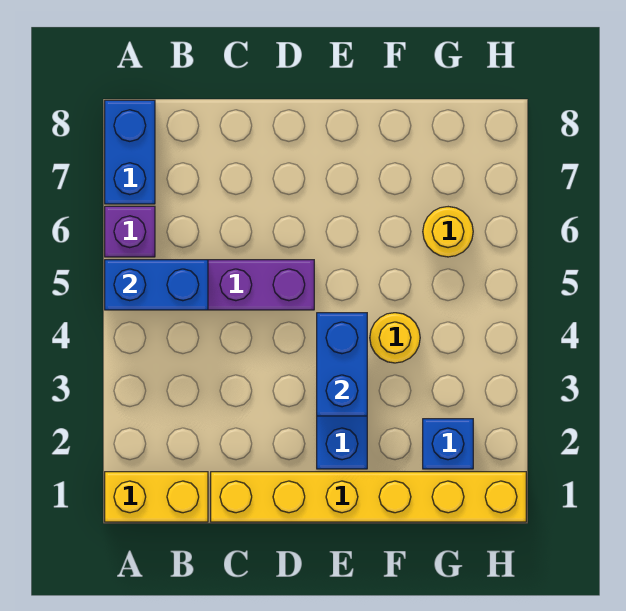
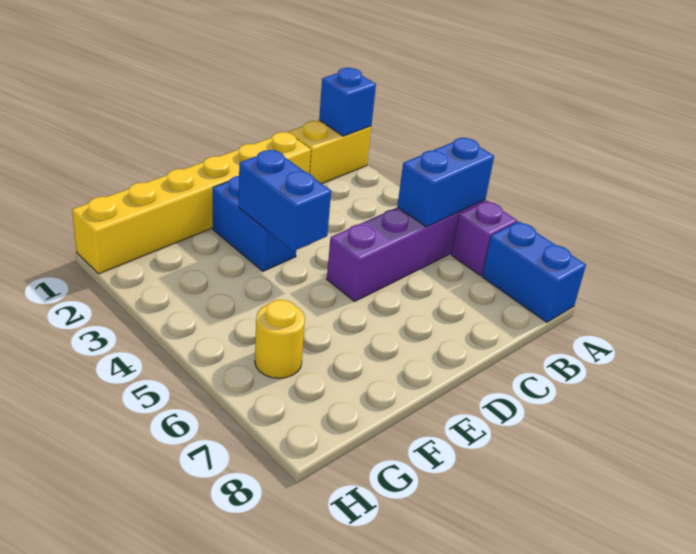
yellow 1x1 round brick [370,313,420,363] -> none
blue 1x1 brick [423,419,473,469] -> blue 1x1 brick moved to [319,68,376,136]

